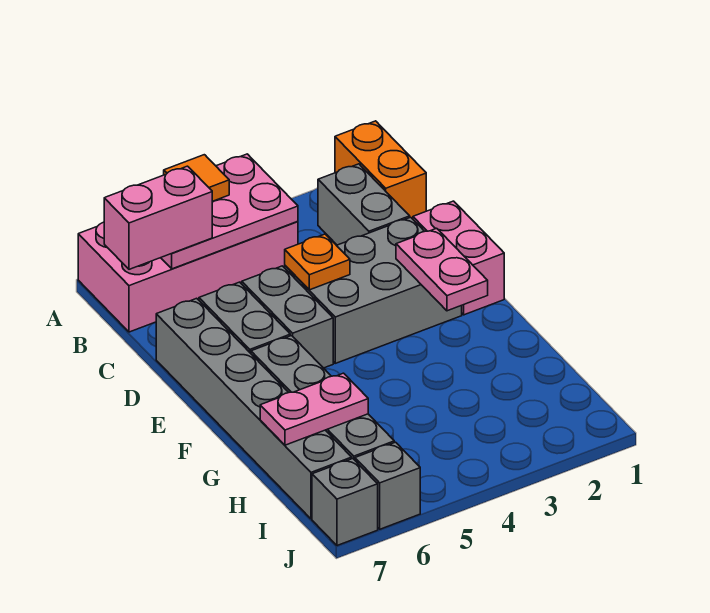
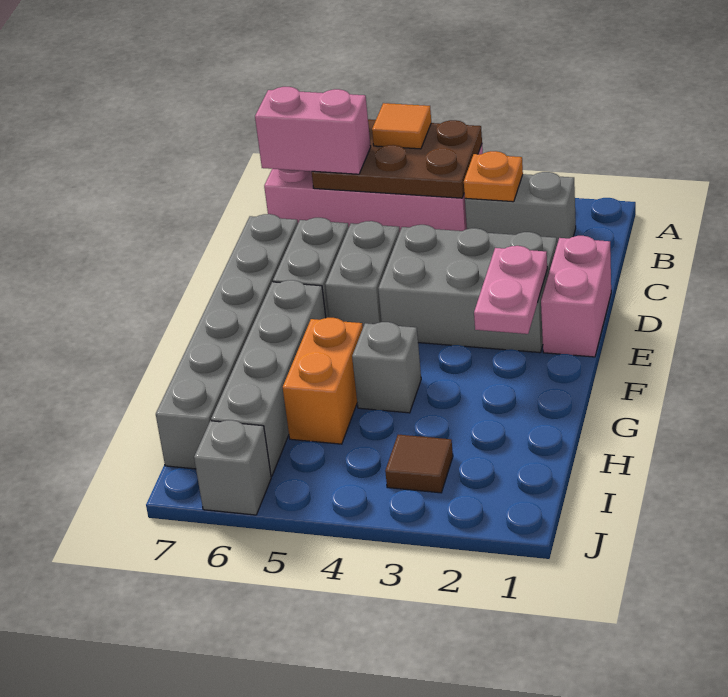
orange 1x2 brick [335,121,426,219] -> orange 1x2 brick moved to [283,318,363,444]
pink 2x3 plate [161,154,298,269] -> brown 2x3 plate [312,119,482,198]
grey 1x2 brick [318,164,410,245] -> grey 1x2 brick turned to [465,172,576,244]
orange 1x1 plate [285,234,350,290] -> orange 1x1 plate moved to [464,151,523,202]
pink 1x2 plate [260,373,368,445] -> none
none -> brown 1x1 tile [385,434,453,493]
grey 1x1 brick [312,459,378,546] -> grey 1x1 brick moved to [352,322,421,413]

